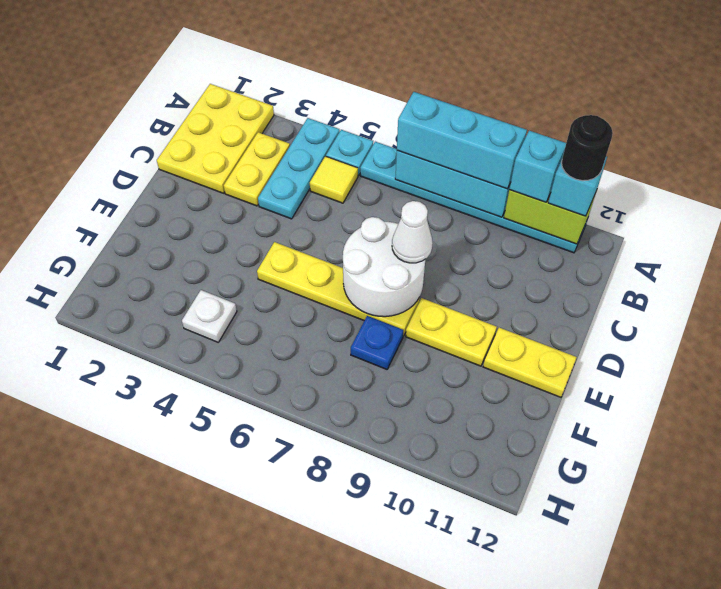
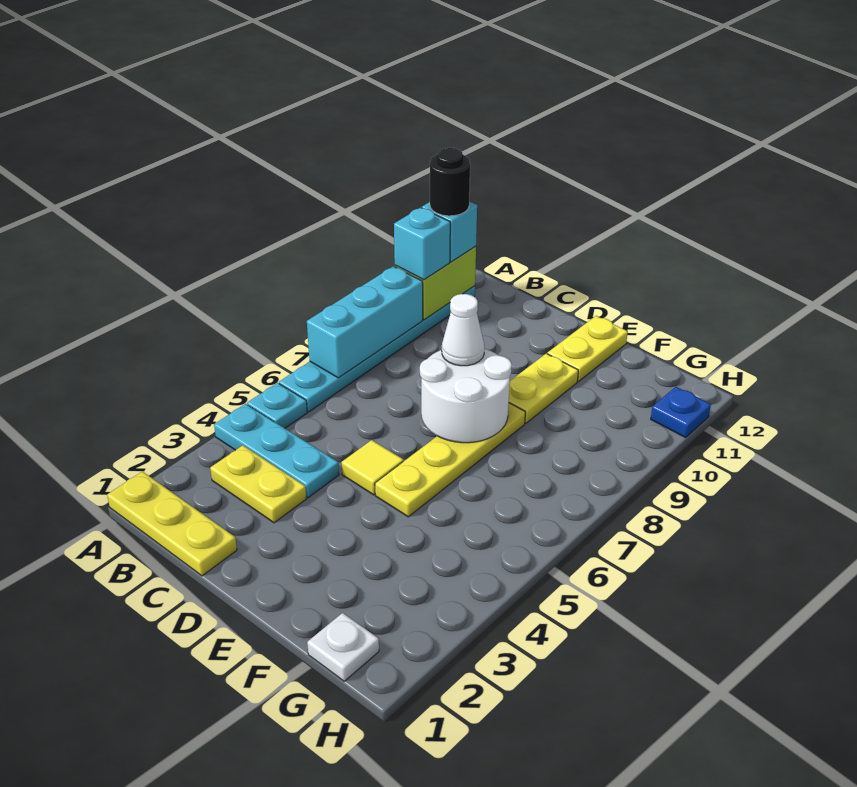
yellow 2x3 plate [157,84,274,193] -> yellow 1x3 plate [107,471,237,576]
cyan 1x3 brick [397,92,527,189] -> none
yellow 1x1 tile [310,156,358,203] -> yellow 1x1 tile moved to [341,440,404,495]
blue 1x1 plate [351,316,403,369] -> blue 1x1 plate moved to [651,387,711,438]
white 1x1 plate [182,290,237,342] -> white 1x1 plate moved to [307,613,379,681]

